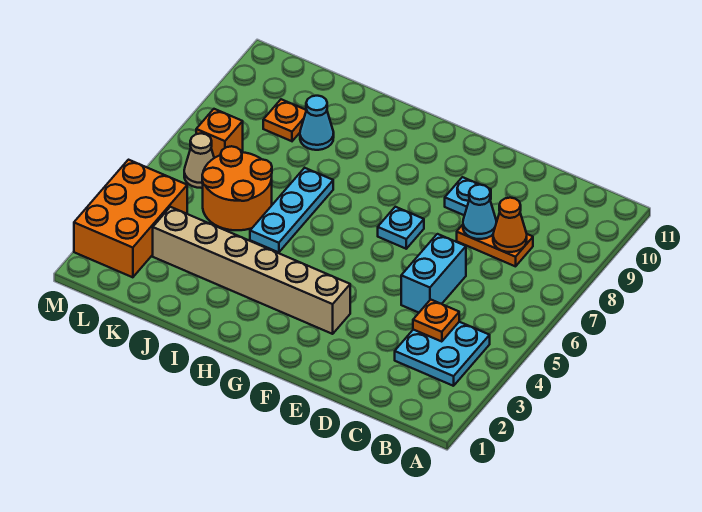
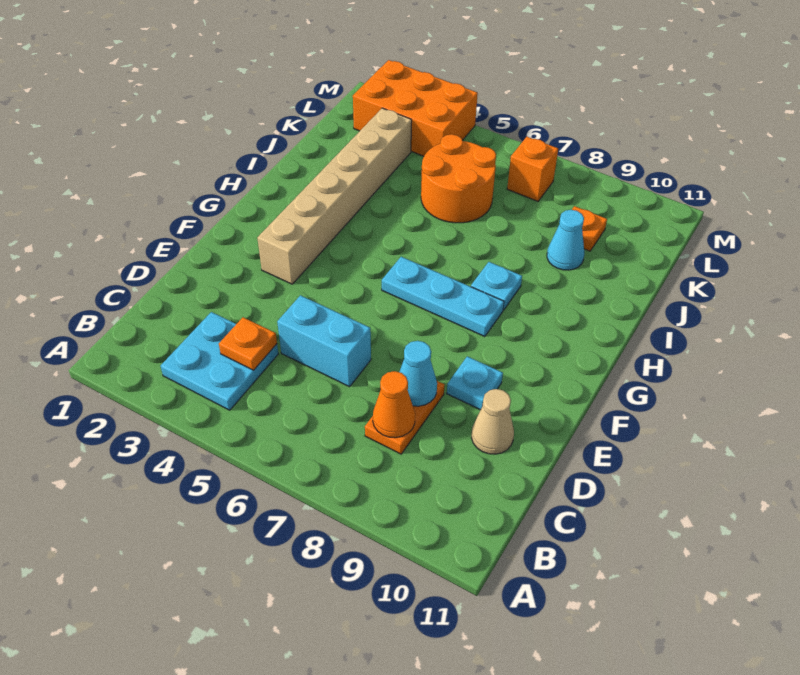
cyan 1x1 plate [378,207,424,249] -> cyan 1x1 plate moved to [471,262,522,310]
cyan 1x3 plate [250,168,333,252] -> cyan 1x3 plate moved to [382,257,504,337]
tan 1x1 cone [184,133,214,188] -> tan 1x1 cone moved to [472,389,514,454]

